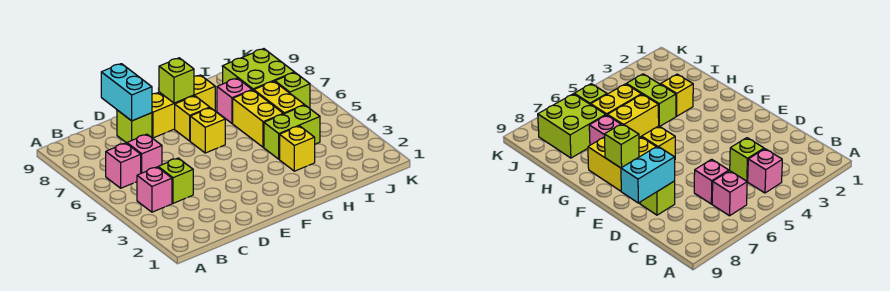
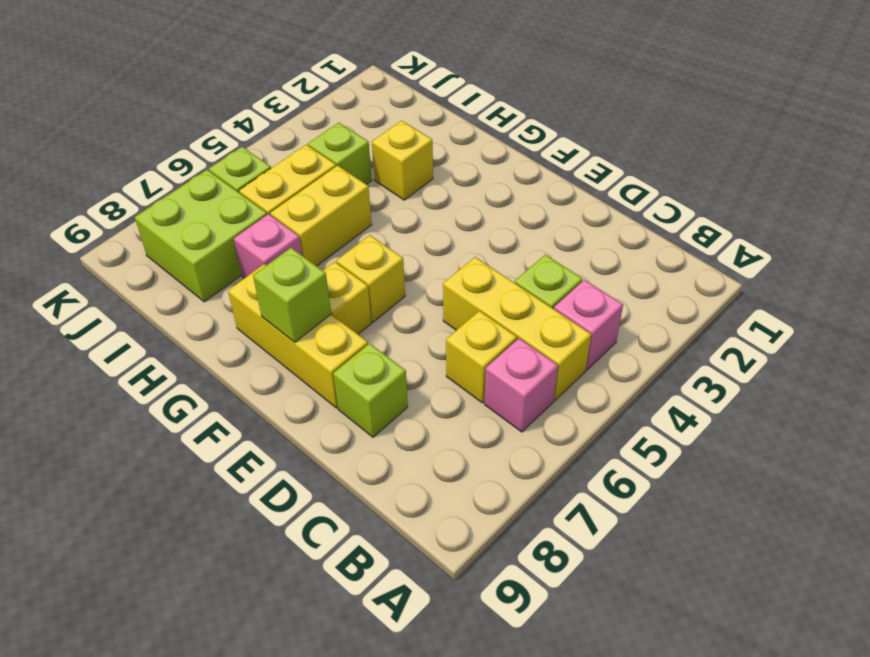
none -> yellow 1x3 brick [443,257,591,400]
pink 1x1 brick [127,134,162,173] -> yellow 1x1 brick [446,311,517,403]
cyan 1x2 brick [101,64,152,121] -> none
lime 1x2 brick [264,105,320,159] -> lime 1x1 brick [308,123,372,185]

